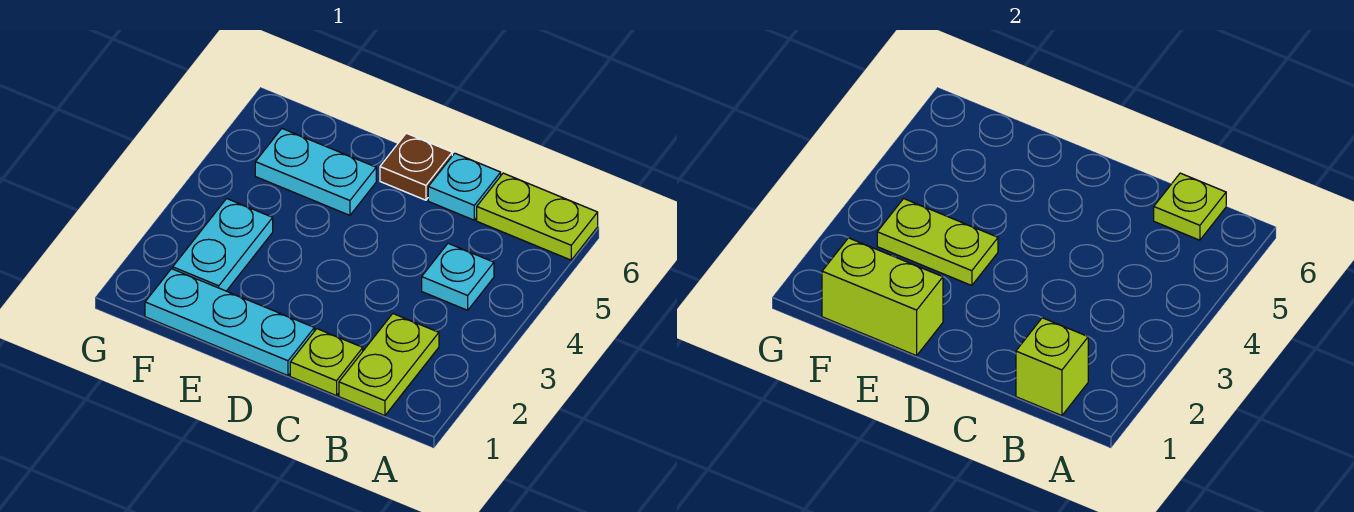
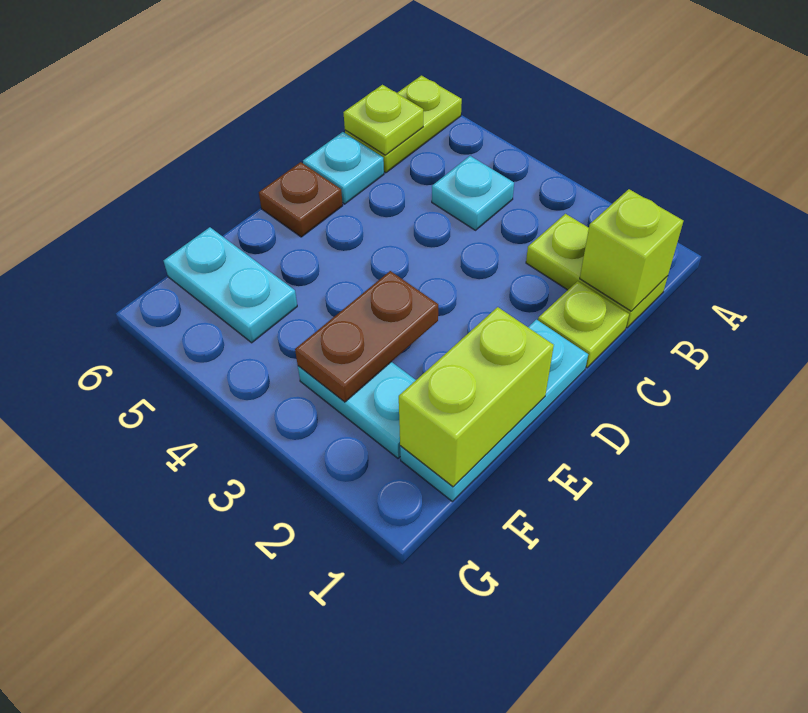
lime 1x2 plate [877,199,998,286] -> brown 1x2 plate [295,271,438,402]
cyan 1x2 plate [255,129,376,215] -> cyan 1x2 plate turned to [163,227,297,343]

